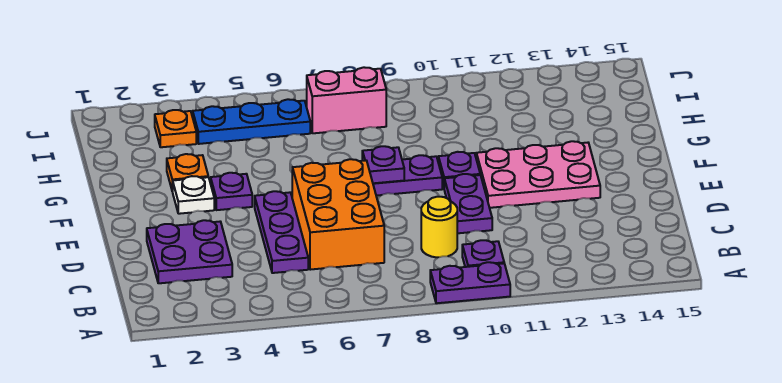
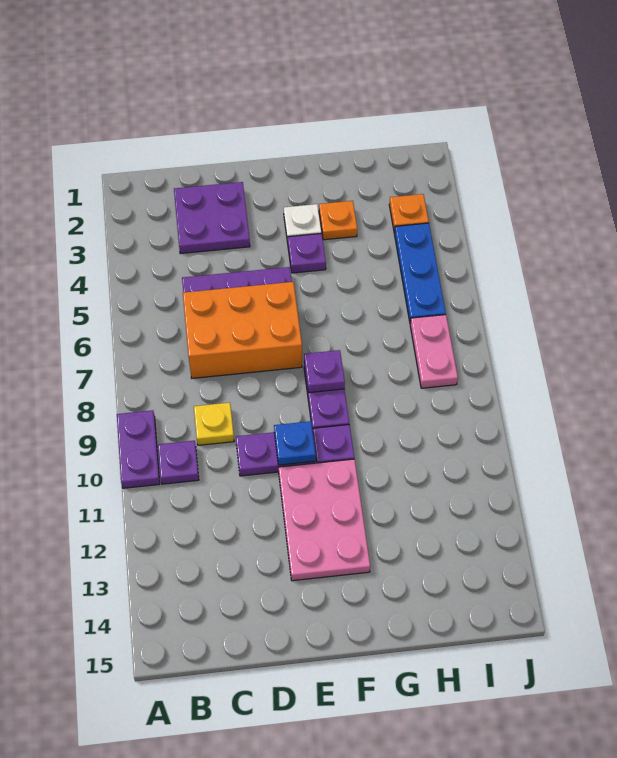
yellow 1x1 round brick [421,197,457,257] -> yellow 1x1 plate [194,403,234,445]
none -> blue 1x1 plate [274,421,316,465]
pink 1x2 brick [307,67,386,133] -> pink 1x2 plate [410,315,458,388]

